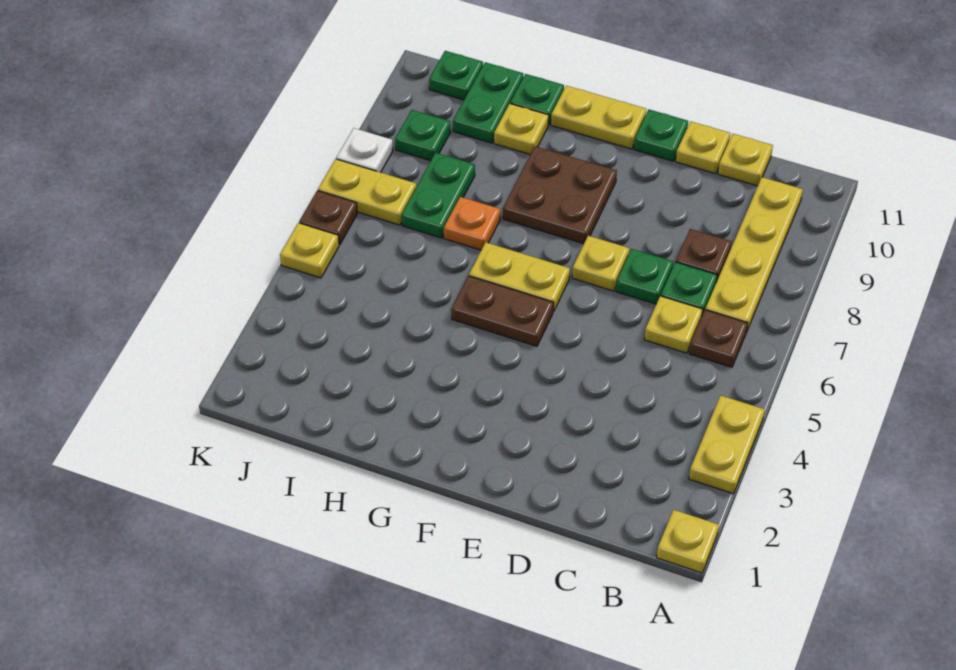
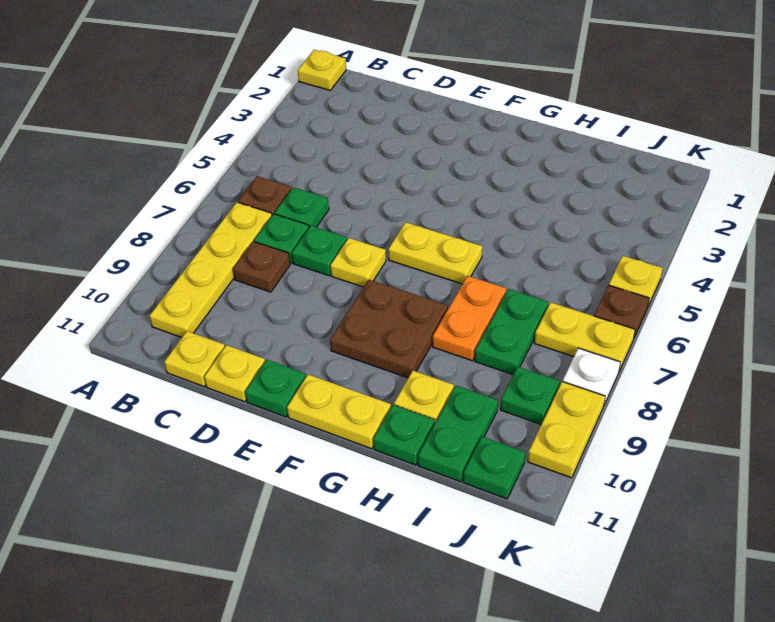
yellow 1x2 plate [689,396,765,494] -> yellow 1x2 plate moved to [528,382,605,478]
yellow 1x1 plate [644,296,703,353] -> green 1x1 plate [274,187,329,227]
brown 1x2 plate [451,276,553,346] -> none
orange 1x1 plate [444,197,500,250] -> orange 1x2 plate [433,276,507,361]

